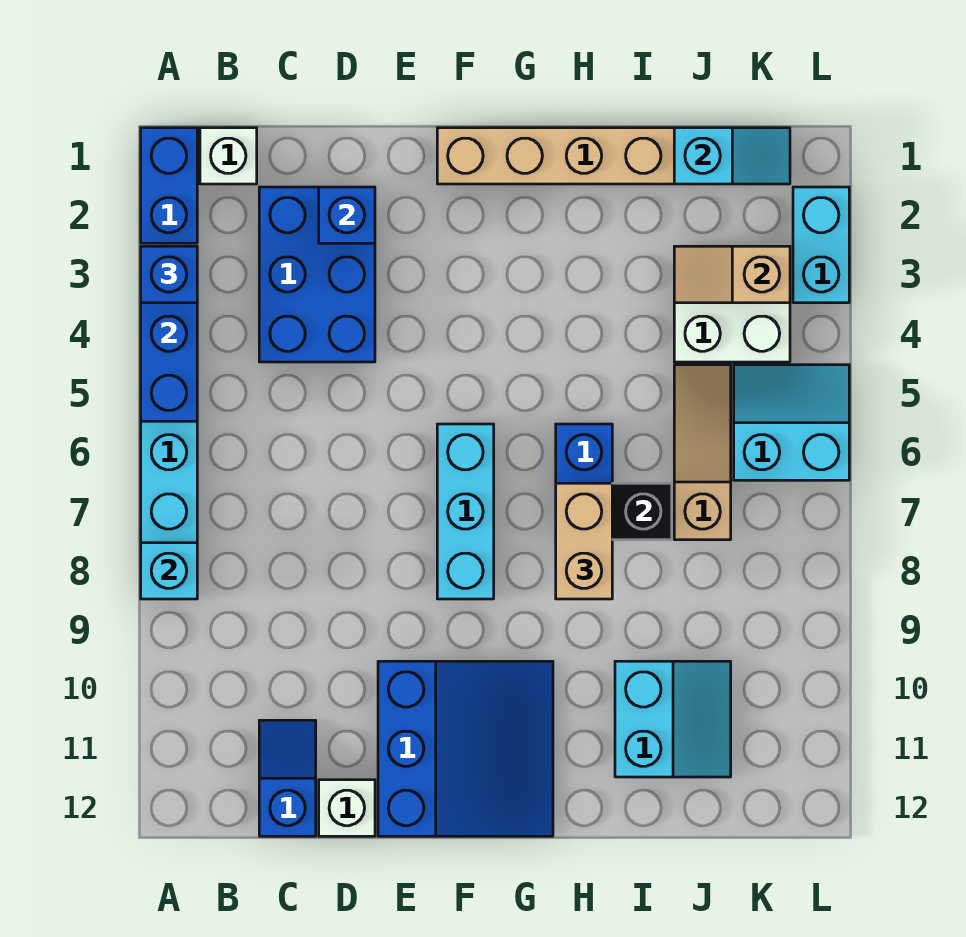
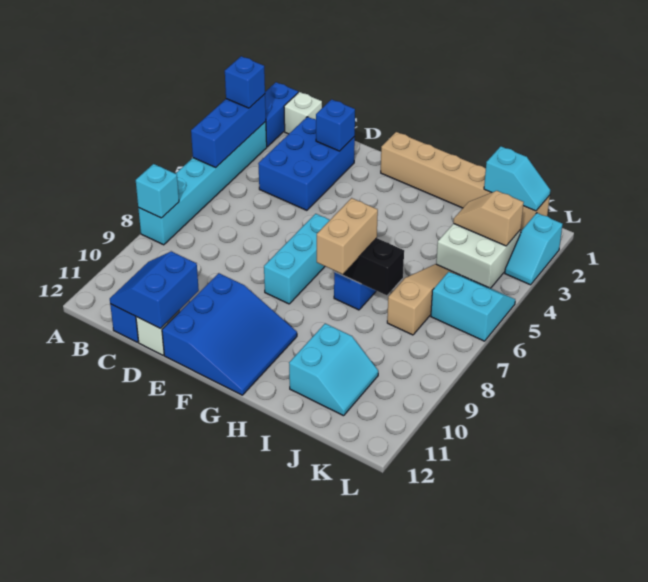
none -> blue 2x2 slope [110,251,199,329]
cyan 1x2 brick [793,187,849,303] -> cyan 1x2 slope [505,213,562,285]

